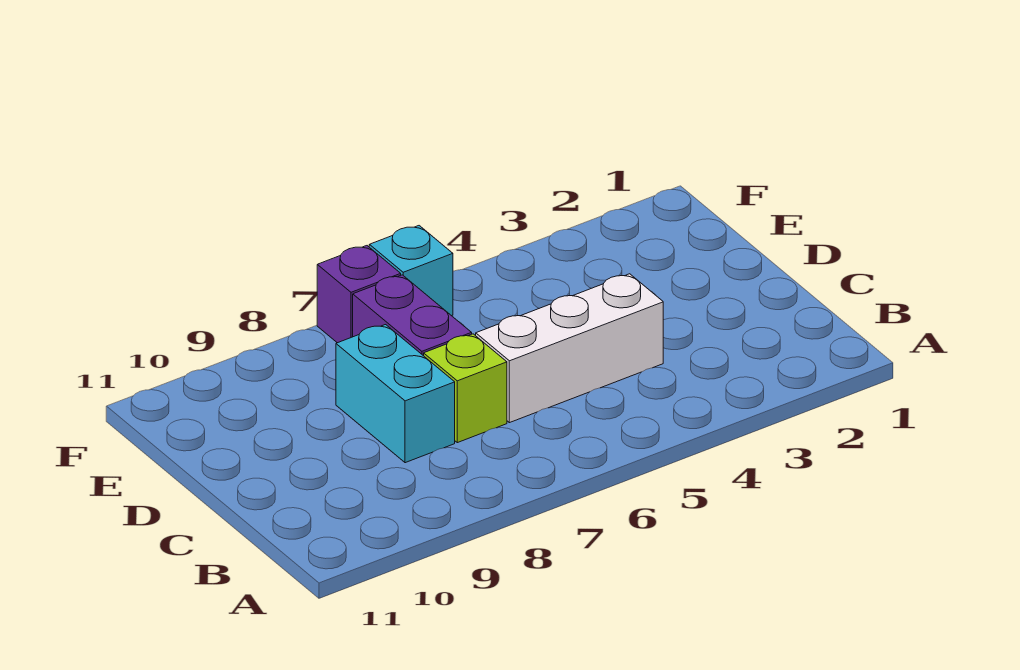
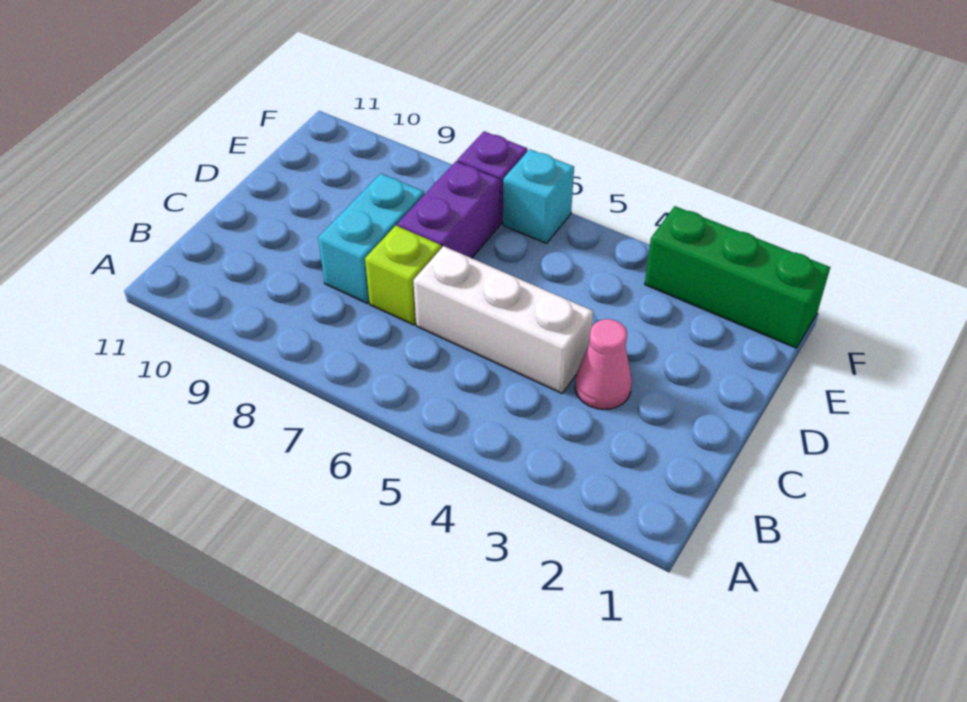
none -> pink 1x1 cone [575,319,632,409]
none -> green 1x3 brick [645,206,830,348]

